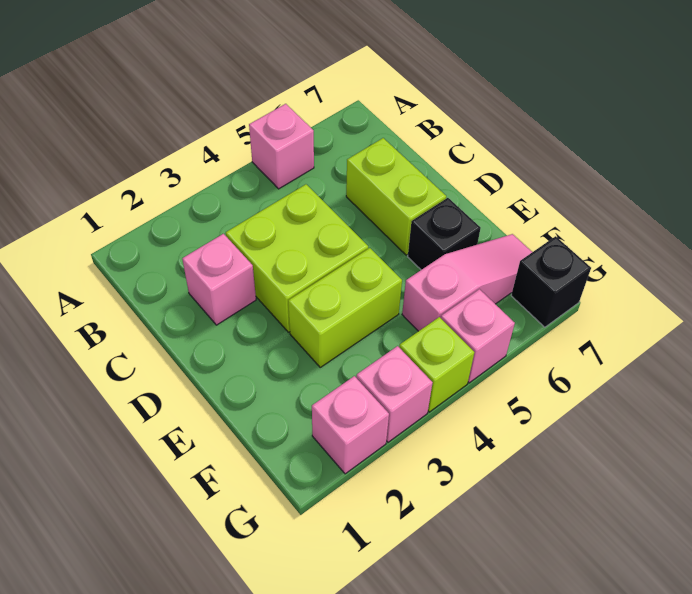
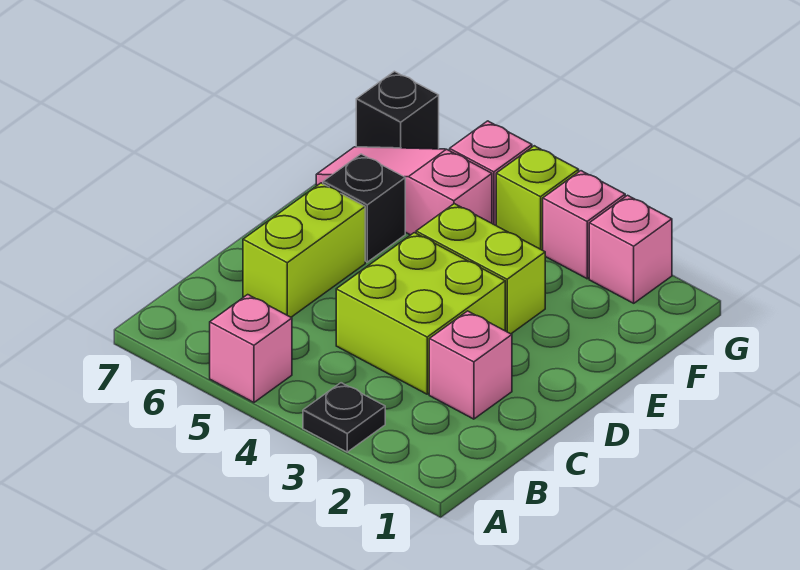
none -> black 1x1 plate [303,383,385,452]

